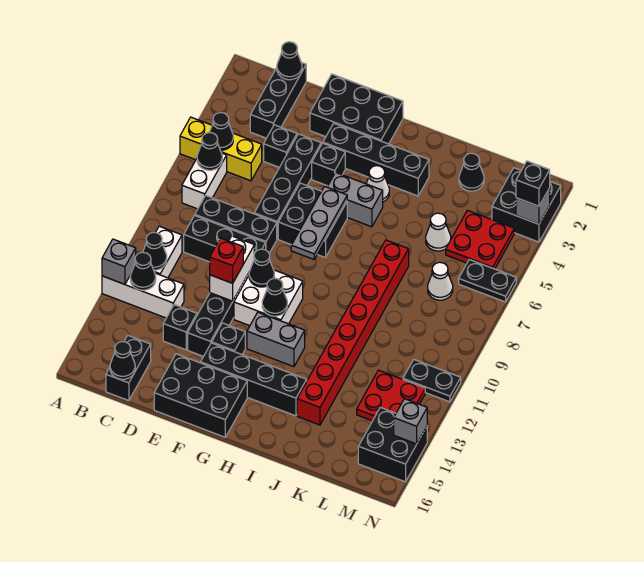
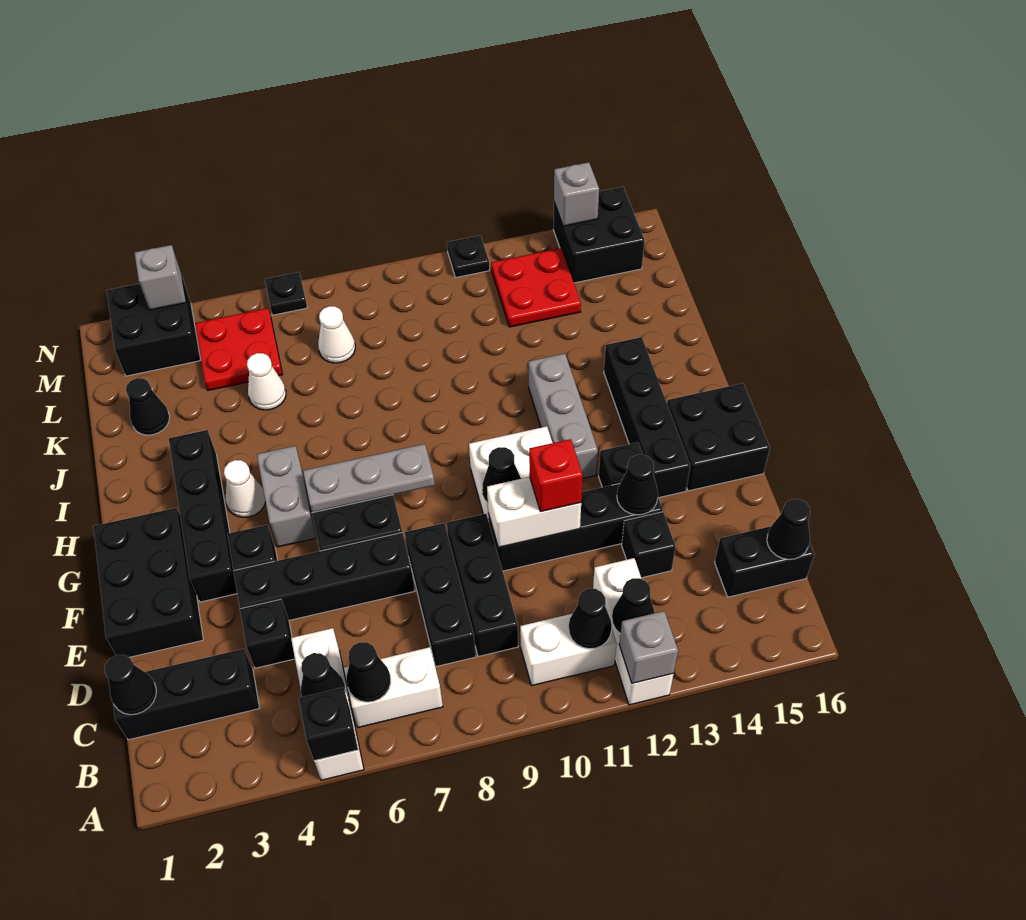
yellow 1x3 brick [180,117,262,181] -> white 1x3 brick [291,628,364,780]
black 2x3 brick [154,354,247,437] -> black 2x2 brick [667,383,770,491]
black 1x1 cone [262,278,287,316] -> black 1x1 cone moved to [617,455,658,515]
grey 1x2 brick [247,312,305,367] -> grey 1x3 brick [528,354,598,478]
red 1x8 brick [297,240,409,425] -> none
black 1x2 plate [459,260,516,302] -> black 1x1 plate [264,272,307,315]
black 1x2 plate [403,360,461,402] -> black 1x1 plate [447,235,490,277]
black 1x1 brick [516,161,550,206] -> black 1x1 brick moved to [299,687,358,761]

